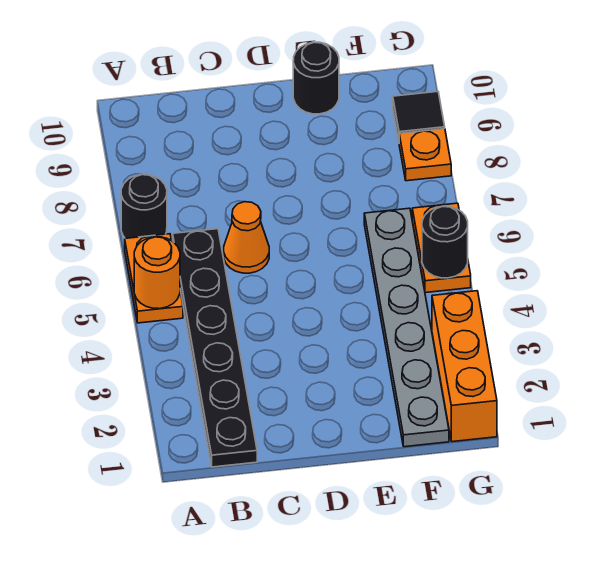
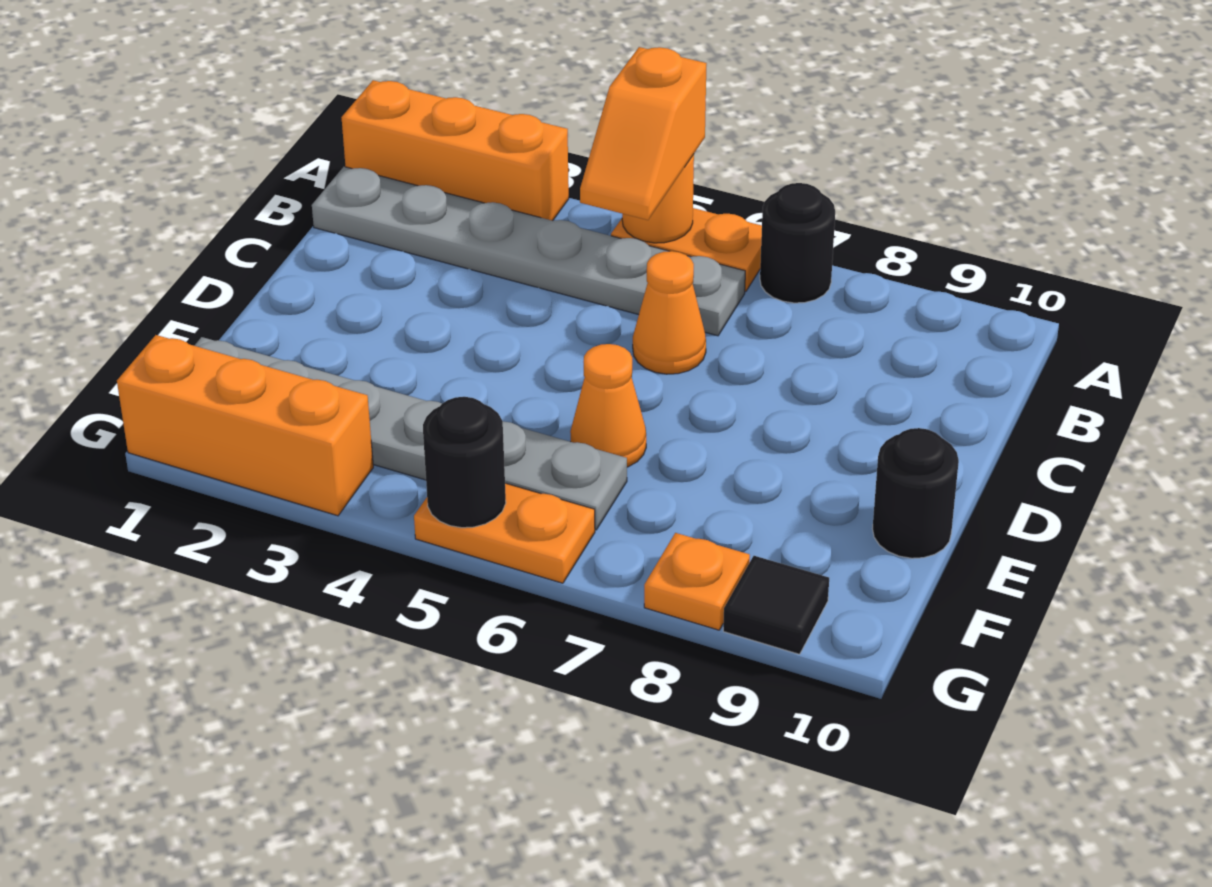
none -> orange 1x3 brick [341,80,569,221]
none -> orange 1x2 slope [580,47,707,220]
black 1x6 plate [173,229,257,467] -> grey 1x6 plate [312,167,745,336]
none -> orange 1x1 cone [570,344,646,467]

